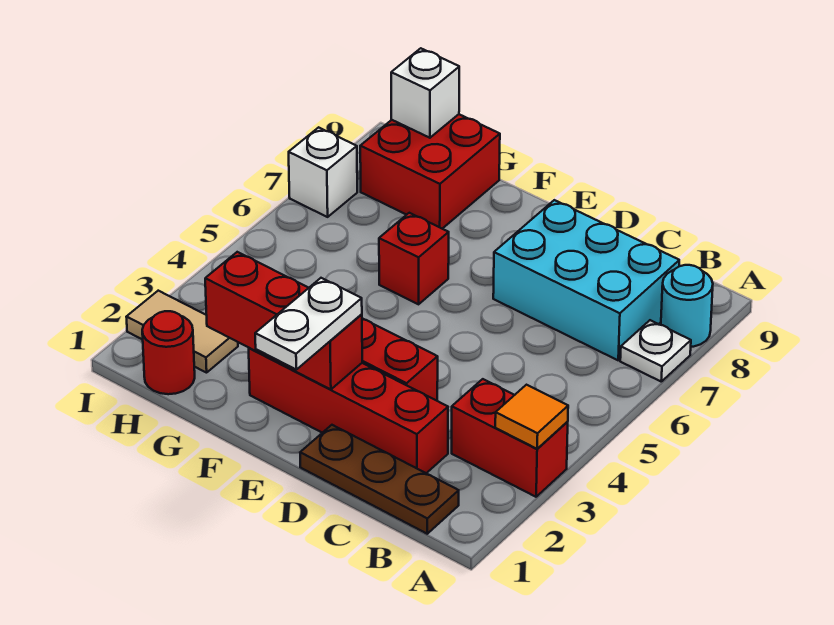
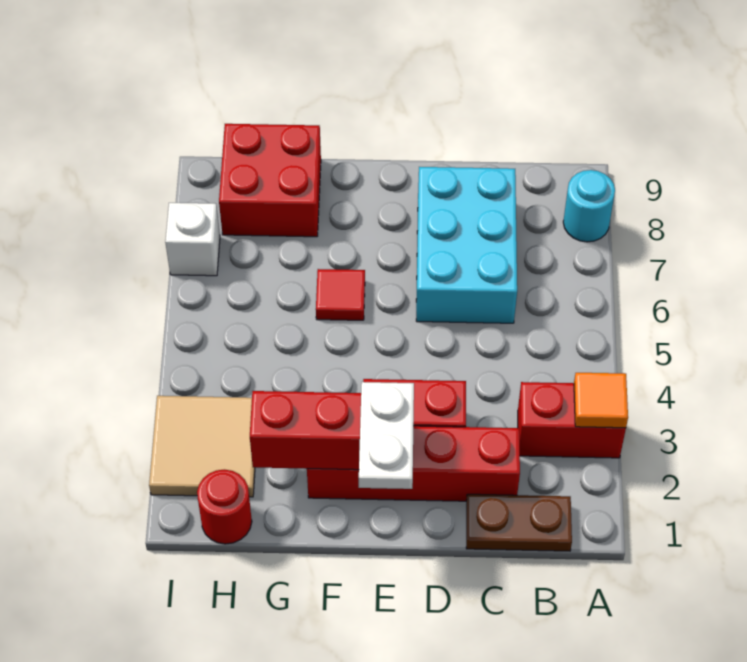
white 1x1 plate [620,320,691,381] -> none
brown 1x3 plate [300,425,459,534] -> brown 1x2 plate [466,494,572,551]
cyan 2x3 brick [493,200,679,360] -> cyan 2x3 brick turned to [416,167,517,323]
red 1x1 brick [379,213,449,304] -> red 1x1 tile [316,269,365,320]
tan 1x2 tile [127,291,238,373] -> tan 2x2 tile [149,396,255,497]
white 1x1 brick [391,48,459,138] -> none

